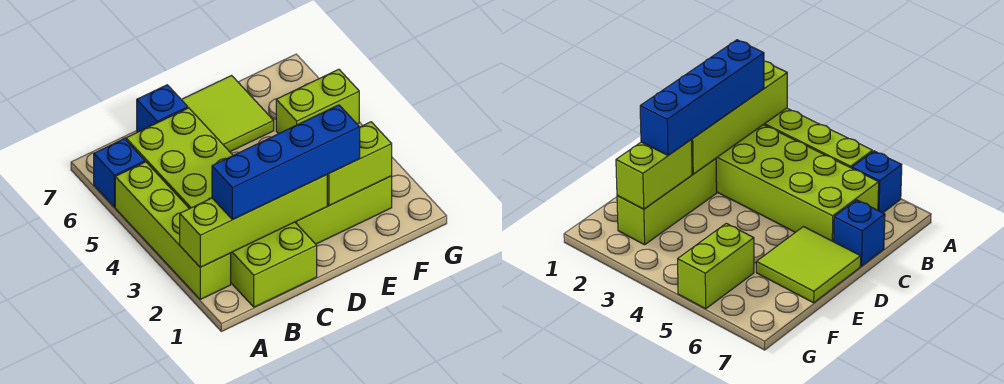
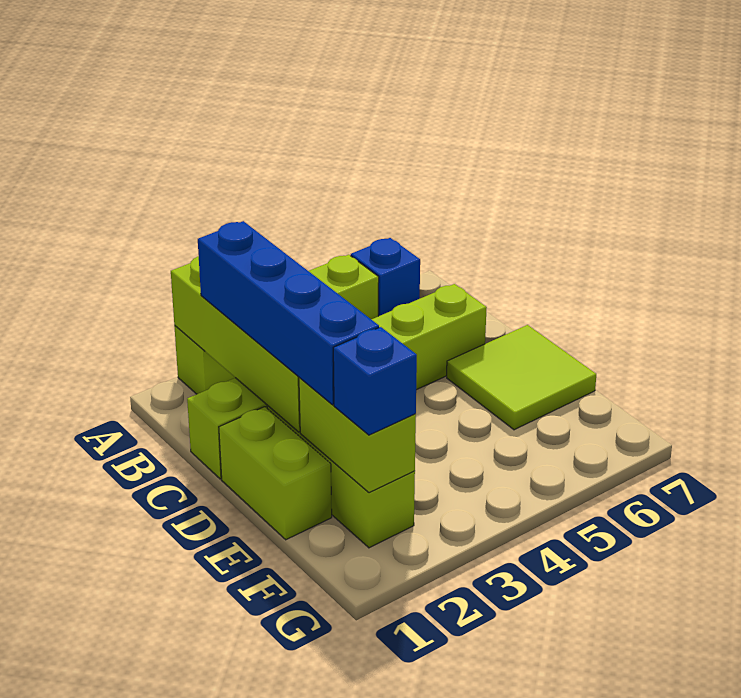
lime 2x6 brick [126,108,317,307] -> lime 1x6 brick [187,284,487,479]
blue 1x1 brick [137,85,188,132] -> blue 1x1 brick moved to [333,327,417,435]
lime 1x2 brick [276,69,359,134] -> lime 1x2 brick moved to [219,407,332,540]

